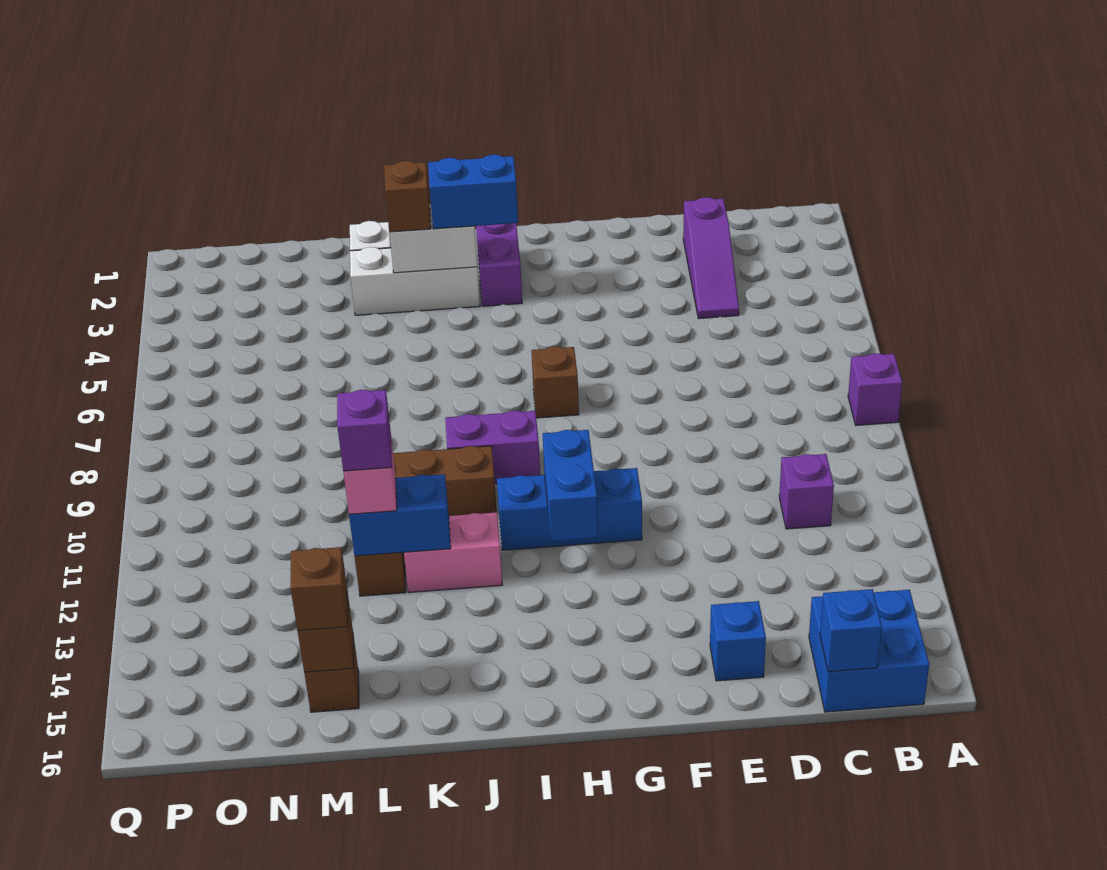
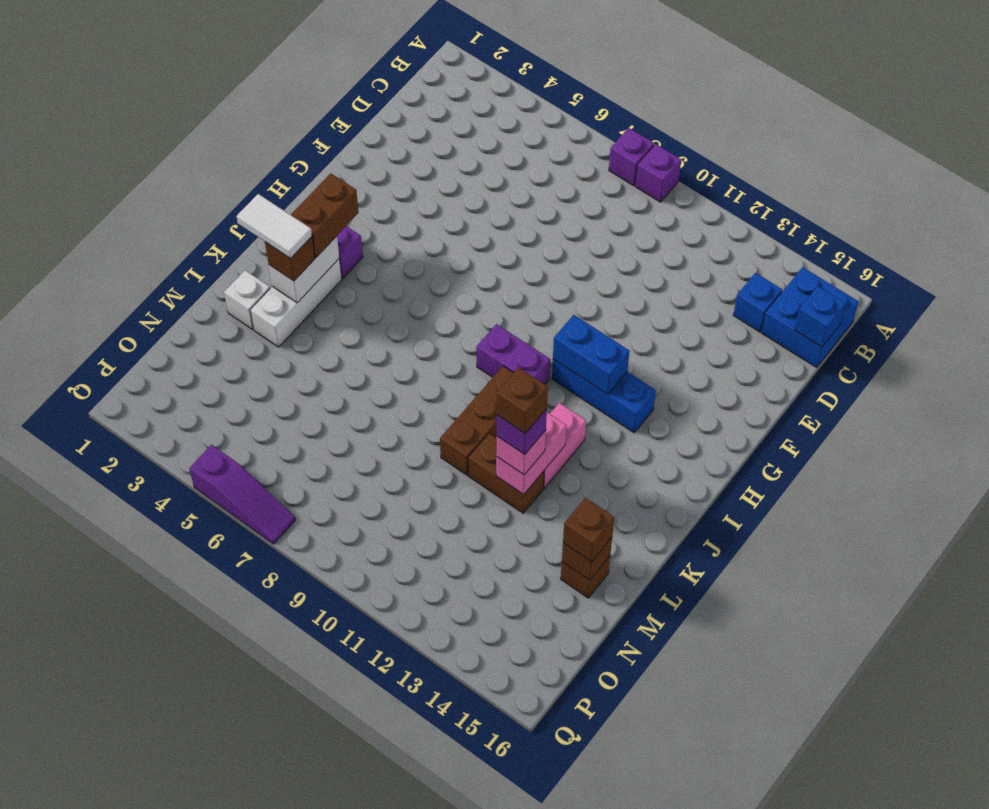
purple 1x1 brick [779,454,834,529] -> purple 1x1 brick moved to [635,144,681,202]
purple 1x3 slope [683,197,739,319] -> purple 1x3 slope moved to [189,445,295,544]
blue 1x1 brick [710,601,766,681] -> blue 1x1 brick moved to [733,273,782,332]
blue 1x3 brick [497,468,642,550] -> blue 1x3 brick turned to [552,359,656,433]
brown 1x1 brick [531,346,579,418] -> brown 1x1 brick moved to [497,367,548,433]
blue 1x2 brick [428,155,518,229] -> brown 1x2 brick [291,173,359,257]
purple 1x2 brick [445,411,540,484] -> purple 1x2 brick turned to [476,324,550,384]
none -> white 1x2 tile [237,194,312,258]
blue 1x2 brick [349,474,451,556] -> pink 1x2 brick [496,413,567,494]

